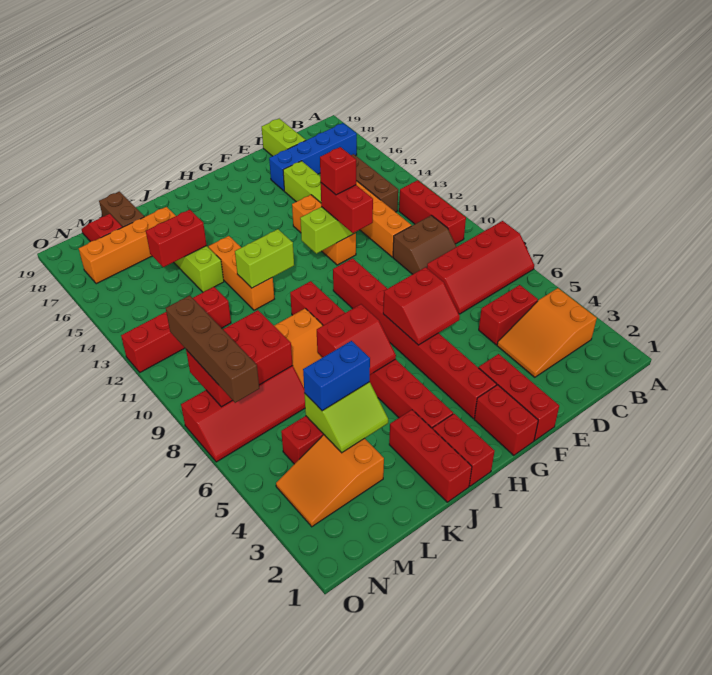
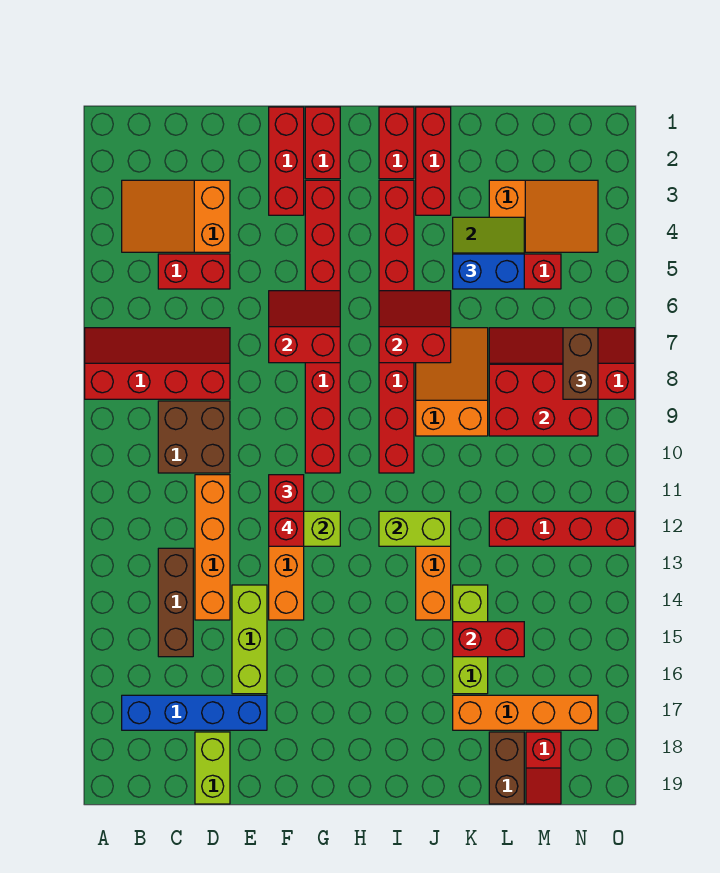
orange 2x3 slope [497,288,597,377] -> orange 2x3 slope turned to [122,180,230,252]
red 1x3 brick [399,180,466,244] -> none
brown 2x2 slope [393,215,456,274] -> brown 2x2 brick [158,401,230,473]
brown 1x4 brick [166,295,259,403] -> brown 1x2 brick [563,328,598,399]

